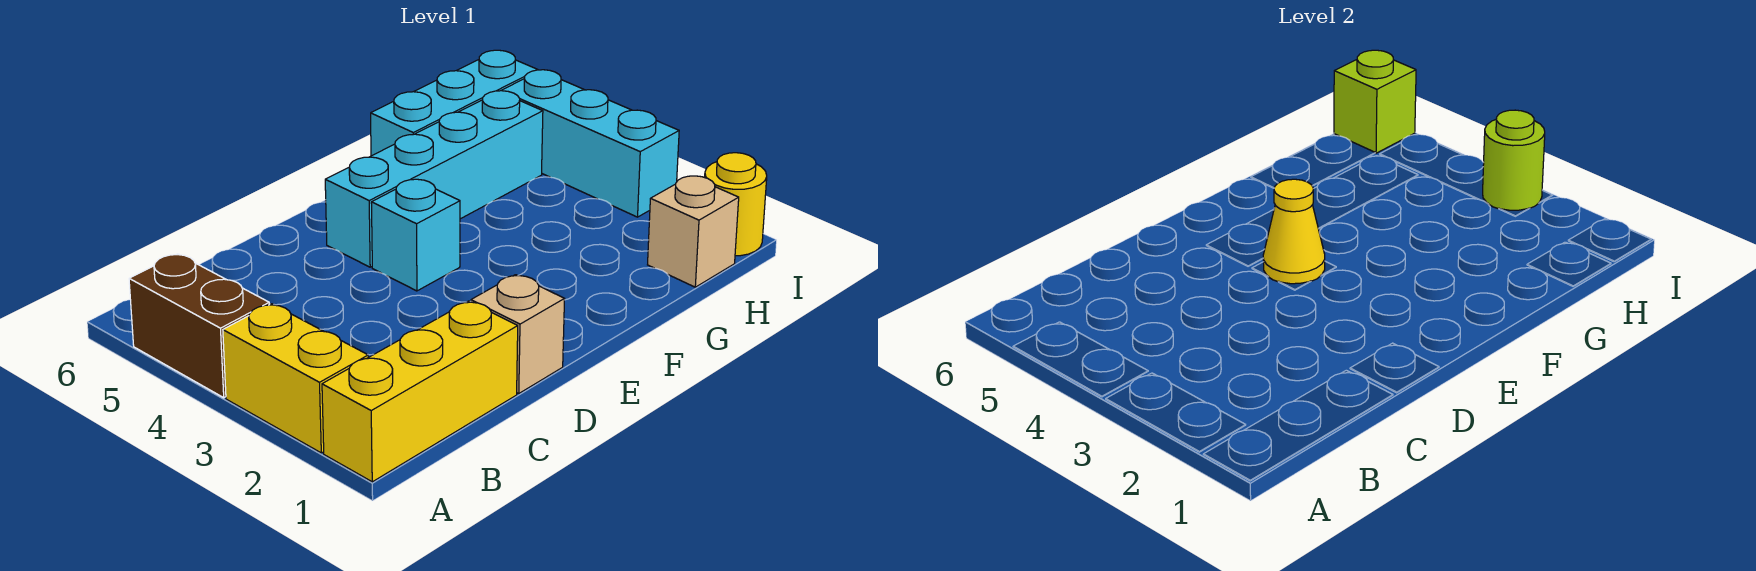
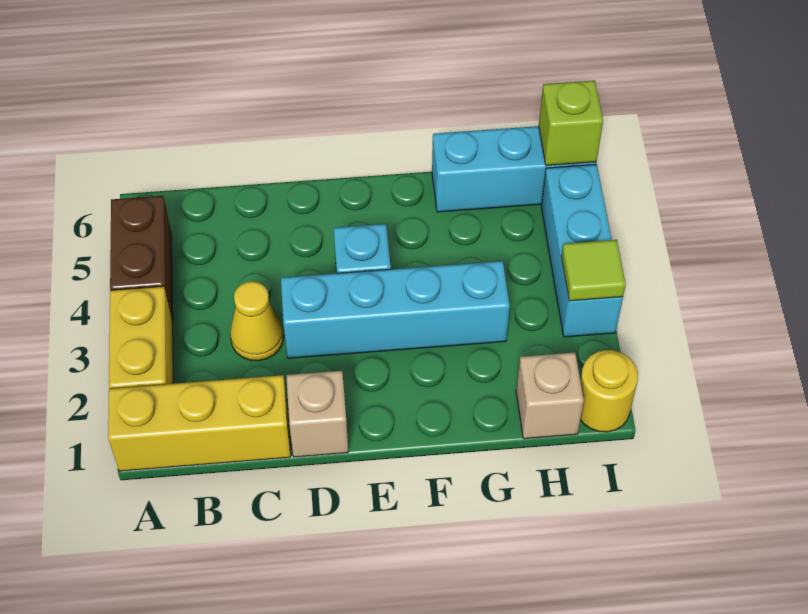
yellow 1x1 cone [1263,179,1325,284] -> yellow 1x1 cone moved to [230,281,284,361]
cyan 1x4 brick [325,91,543,267] -> cyan 1x4 brick moved to [281,261,510,358]
lime 1x1 round brick [1483,110,1545,210] -> lime 1x1 tile [562,240,626,301]

